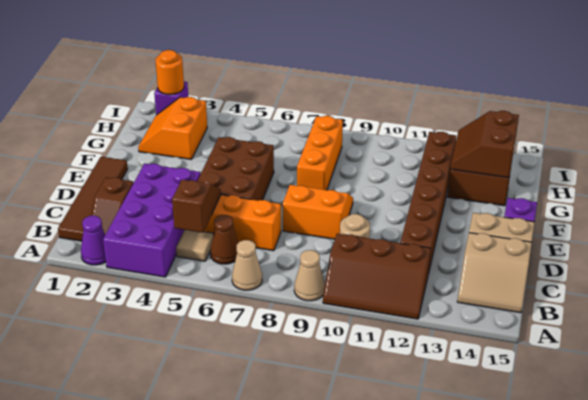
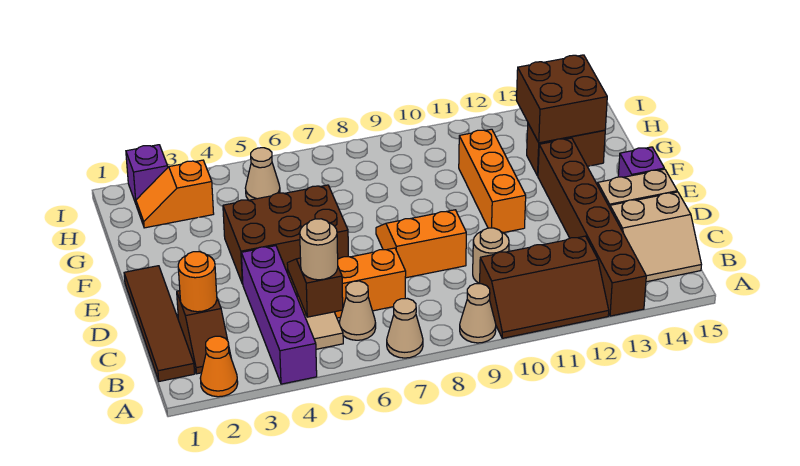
purple 1x1 cone [81,216,106,265] -> orange 1x1 cone [200,336,238,397]
purple 2x4 brick [103,164,200,277] -> purple 1x4 brick [241,246,317,384]
none -> tan 1x1 round brick [300,219,338,280]
brown 1x1 cone [210,215,238,264] -> tan 1x1 cone [339,281,376,340]
brown 1x6 brick [400,132,456,273] -> brown 1x6 brick moved to [538,138,646,316]
brown 2x3 brick [197,137,274,201] -> brown 2x3 brick turned to [223,185,348,284]
orange 1x3 brick [297,116,343,190] -> orange 1x3 brick moved to [459,129,526,233]
orange 2x2 slope [138,97,207,159] -> orange 1x2 slope [136,160,214,228]
brown 2x2 slope [450,111,519,178] -> brown 2x2 brick [517,55,607,143]
none -> tan 1x1 cone [246,148,280,200]
orange 1x1 round brick [155,50,184,95] -> orange 1x1 round brick moved to [178,252,217,312]

